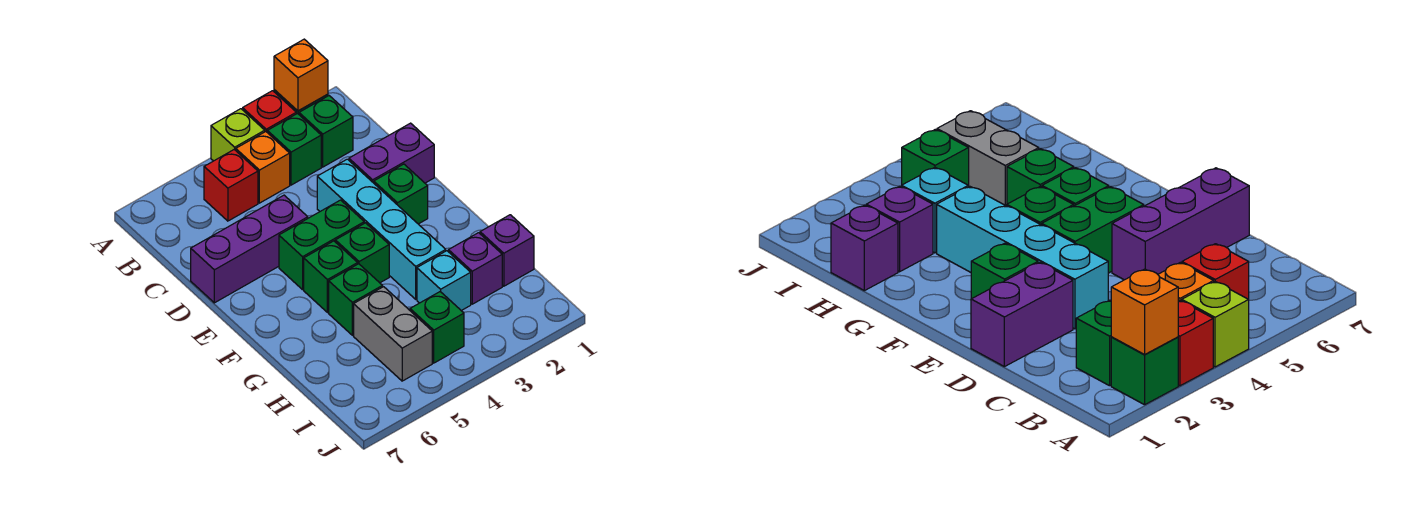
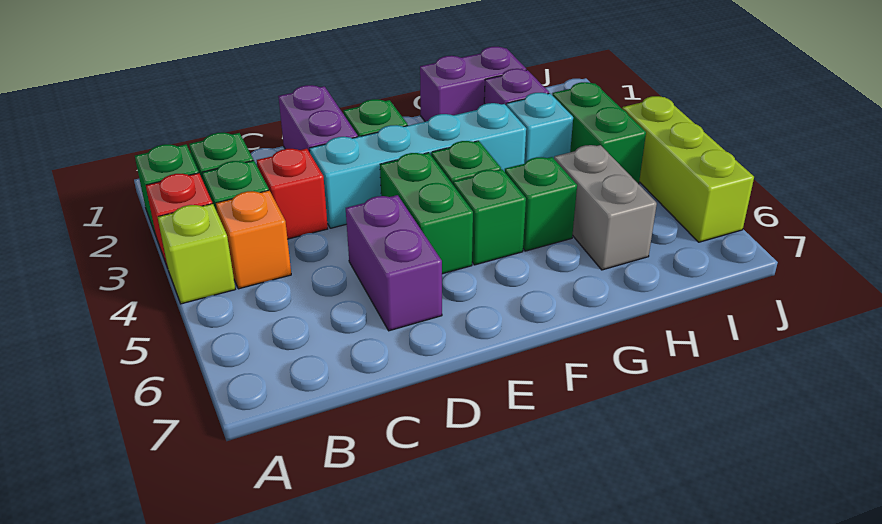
orange 1x1 brick [274,39,328,111] -> none
red 1x1 brick [204,150,258,221] -> red 1x1 brick moved to [257,149,328,239]
purple 1x3 brick [191,195,308,303] -> purple 1x2 brick [346,195,442,331]
purple 1x1 brick [480,215,534,286] -> purple 1x2 brick [420,47,527,122]
grey 1x2 brick [354,287,432,381] -> grey 1x2 brick turned to [554,145,657,270]
green 1x1 brick [410,292,464,363] -> green 1x2 brick [552,82,646,184]
none -> lime 1x3 brick [622,96,754,242]

